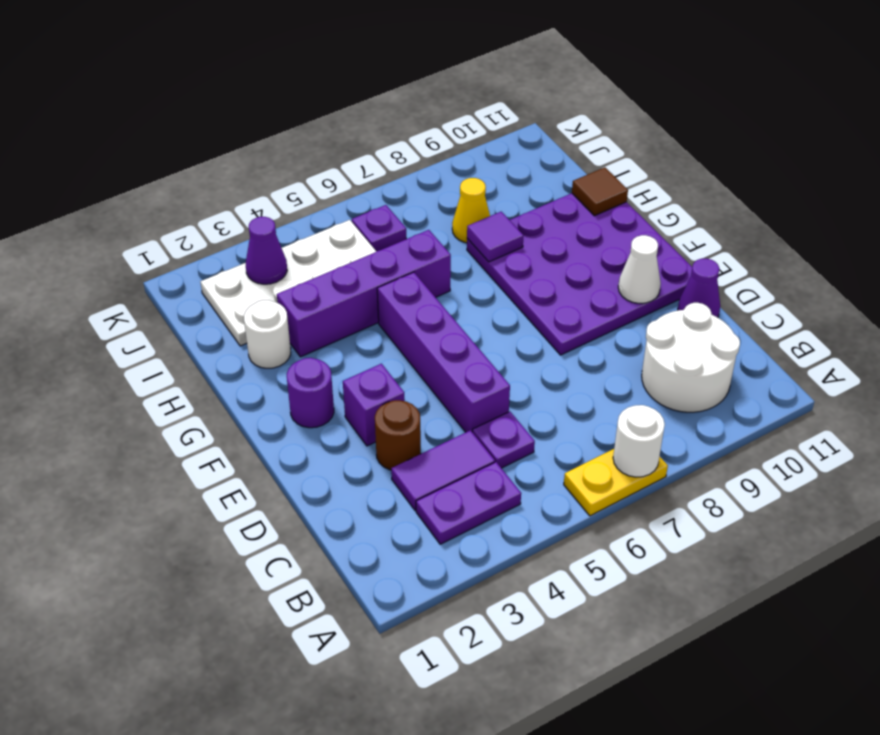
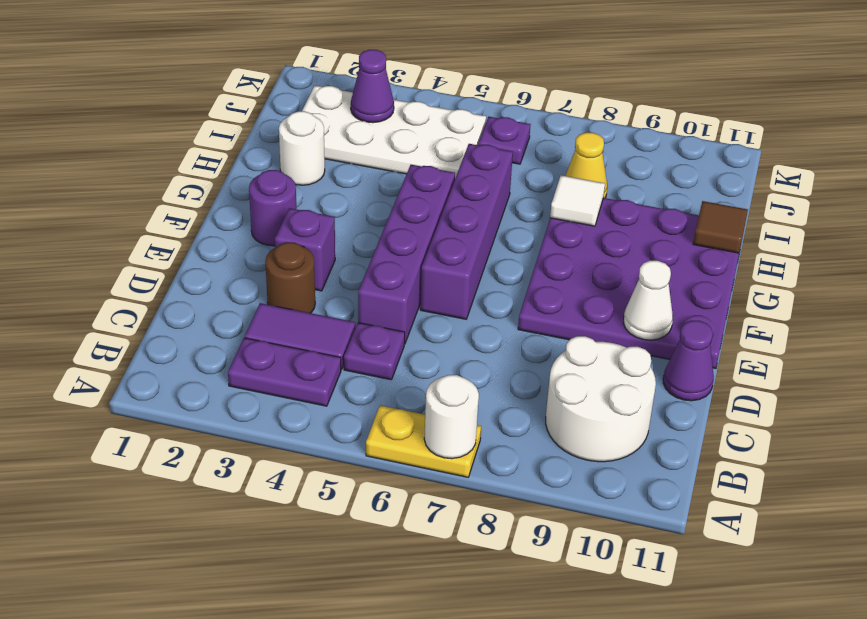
purple 1x4 brick [277,230,451,357] -> purple 1x4 brick turned to [420,144,513,319]
purple 1x1 tile [467,212,524,262] -> white 1x1 tile [550,175,605,226]

